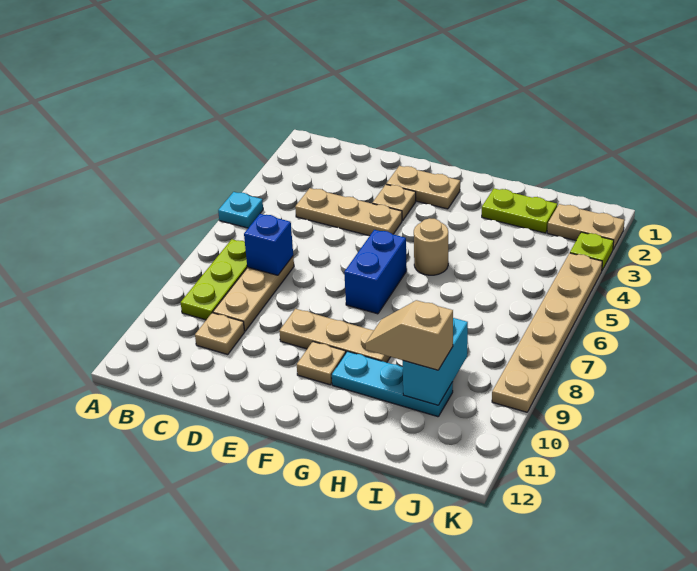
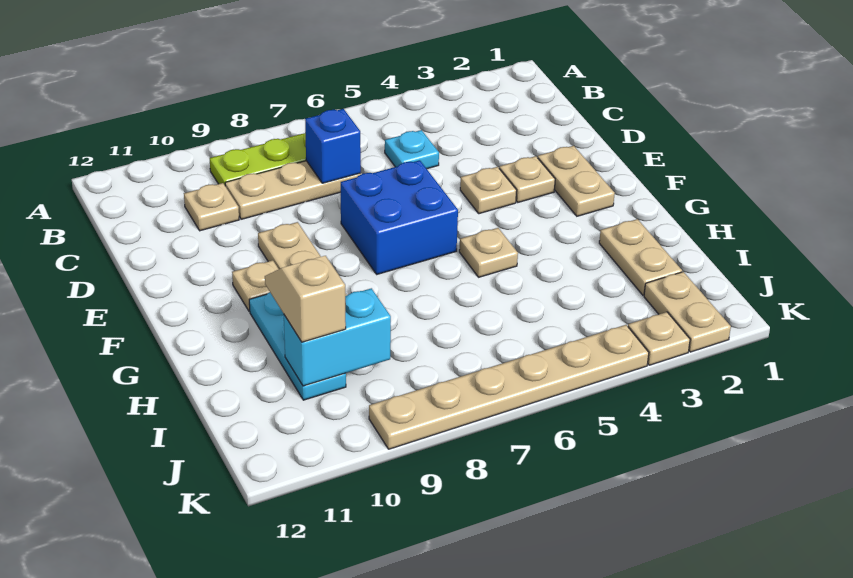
cyan 1x1 plate [218,192,263,228] -> cyan 1x1 plate moved to [385,130,439,169]
tan 1x3 plate [295,188,402,236] -> tan 1x1 plate [460,167,517,214]
blue 1x2 brick [344,230,407,314] -> blue 2x2 brick [341,160,458,274]
tan 1x1 round brick [414,218,448,275] -> tan 1x1 plate [459,228,518,277]
lime 1x2 plate [482,188,557,233] -> tan 1x2 plate [599,219,682,295]
lime 1x1 plate [570,232,614,270] -> tan 1x1 plate [628,312,690,365]

